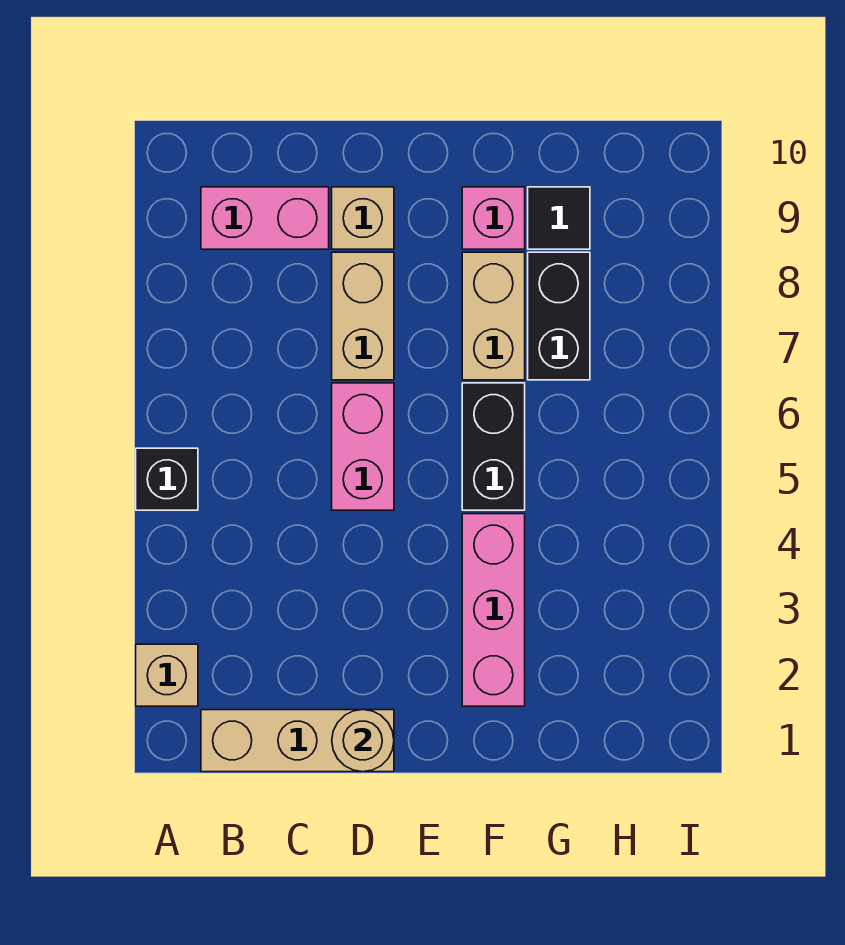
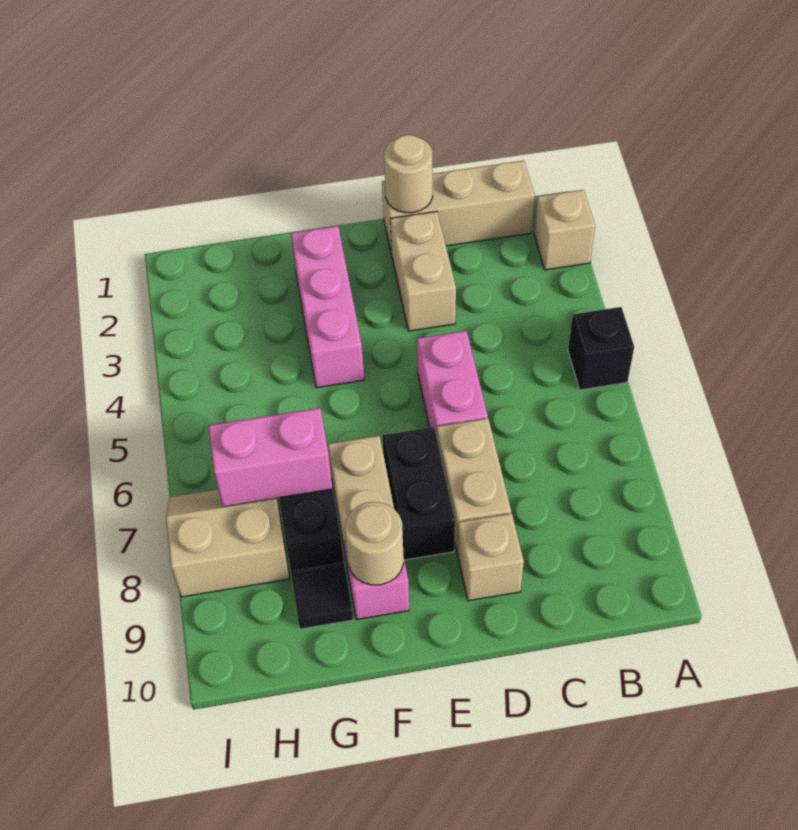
pink 1x2 brick [201,187,329,249] -> pink 1x2 brick moved to [208,408,333,507]
none -> tan 1x2 brick [390,211,456,331]
black 1x2 brick [462,383,525,510] -> black 1x2 brick moved to [382,427,455,560]
none -> tan 1x1 round brick [345,502,404,585]
none -> tan 2x2 slope [166,489,290,597]

